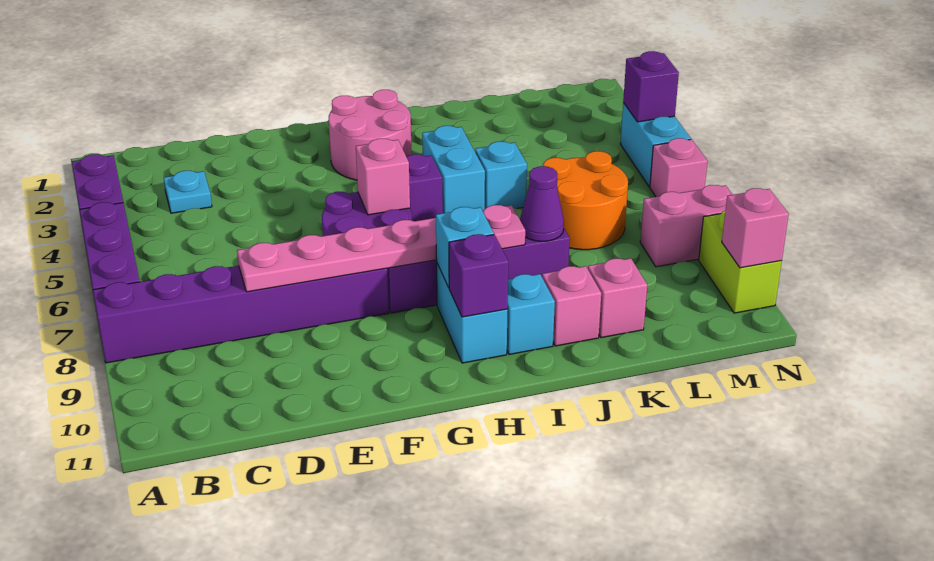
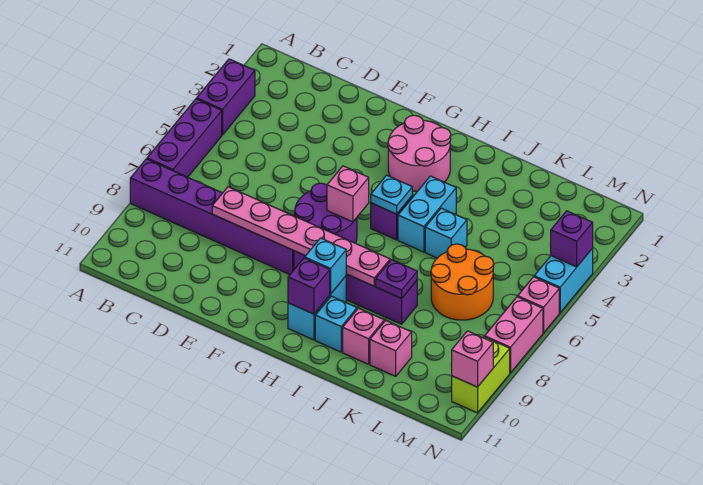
cyan 1x1 plate [164,171,212,213] -> cyan 1x1 plate moved to [371,175,412,214]
purple 1x1 cone [520,166,564,241] -> purple 1x1 plate [376,260,417,298]
pink 1x2 brick [640,185,733,267] -> pink 1x2 brick turned to [485,297,543,373]

